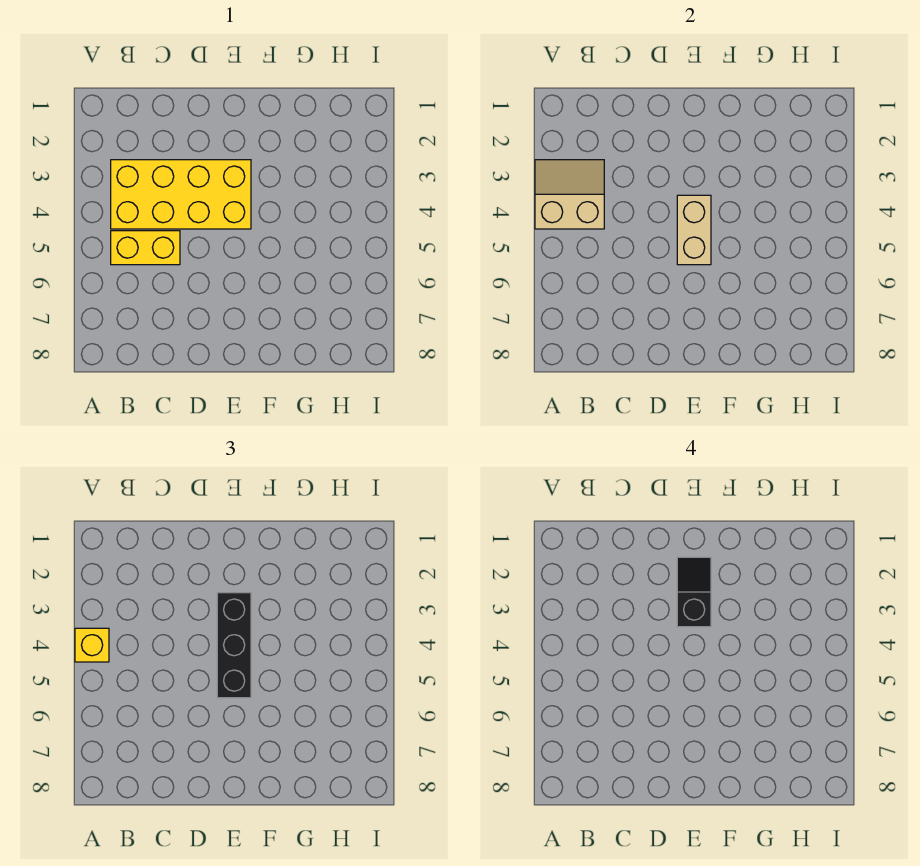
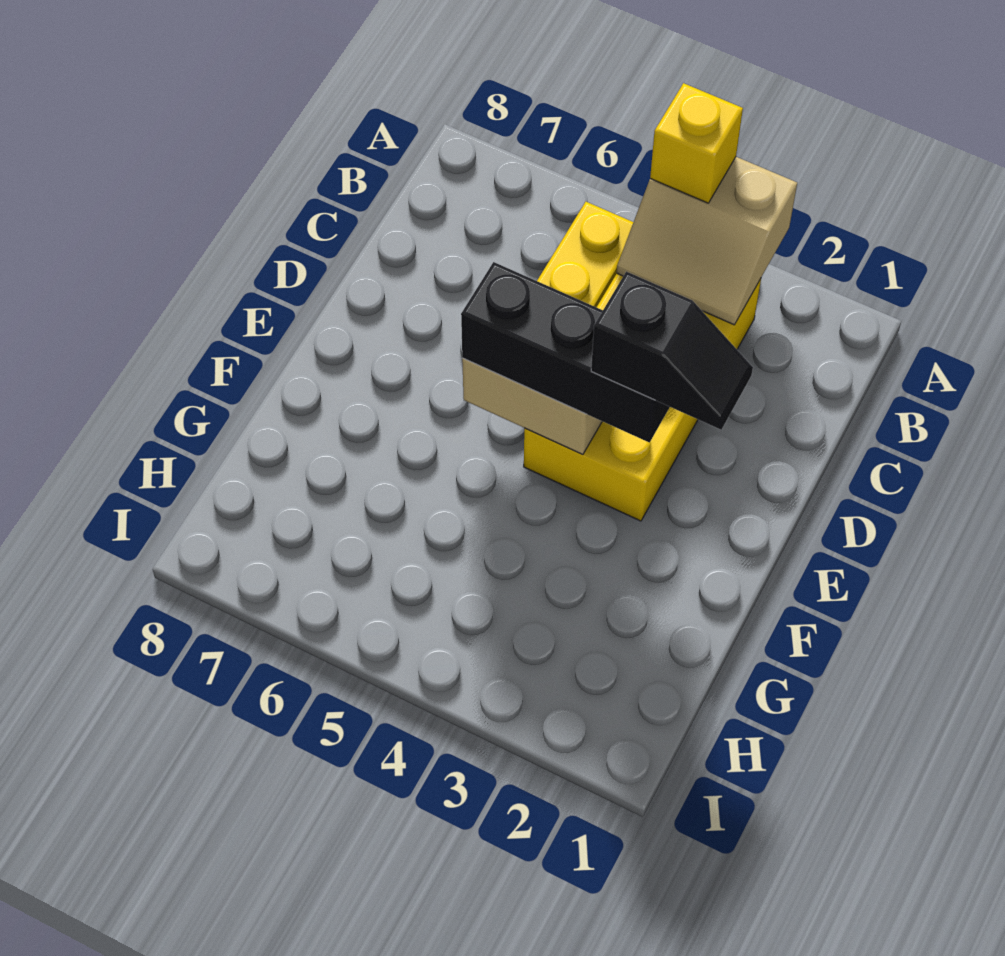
tan 2x2 slope [535,160,604,229] -> tan 2x2 slope turned to [617,157,797,325]

